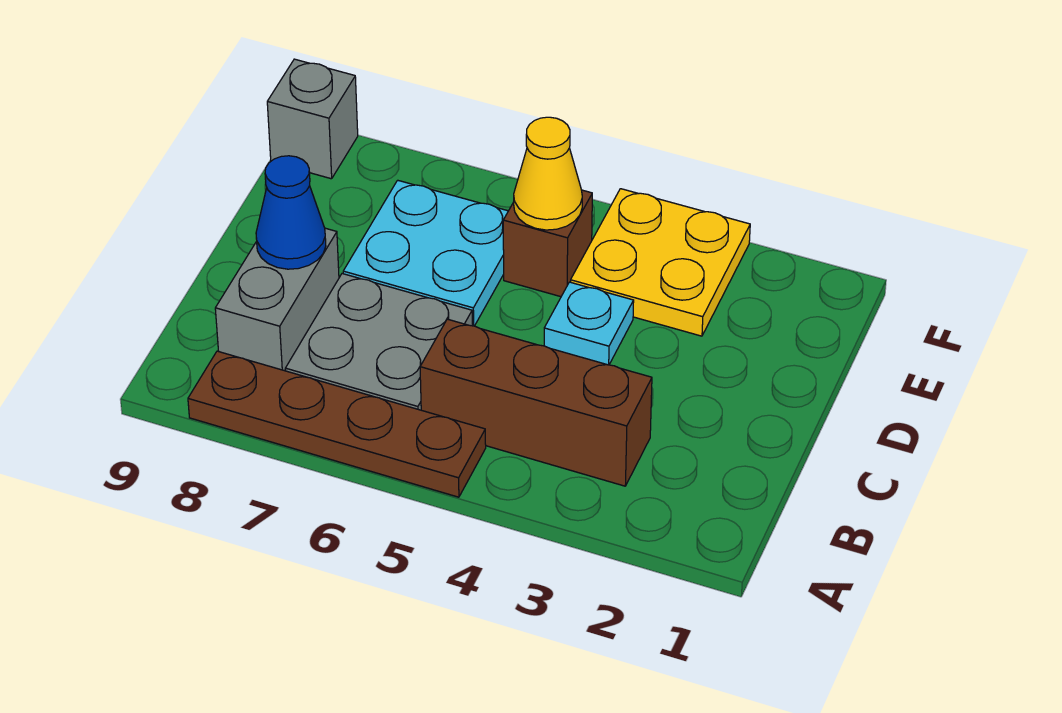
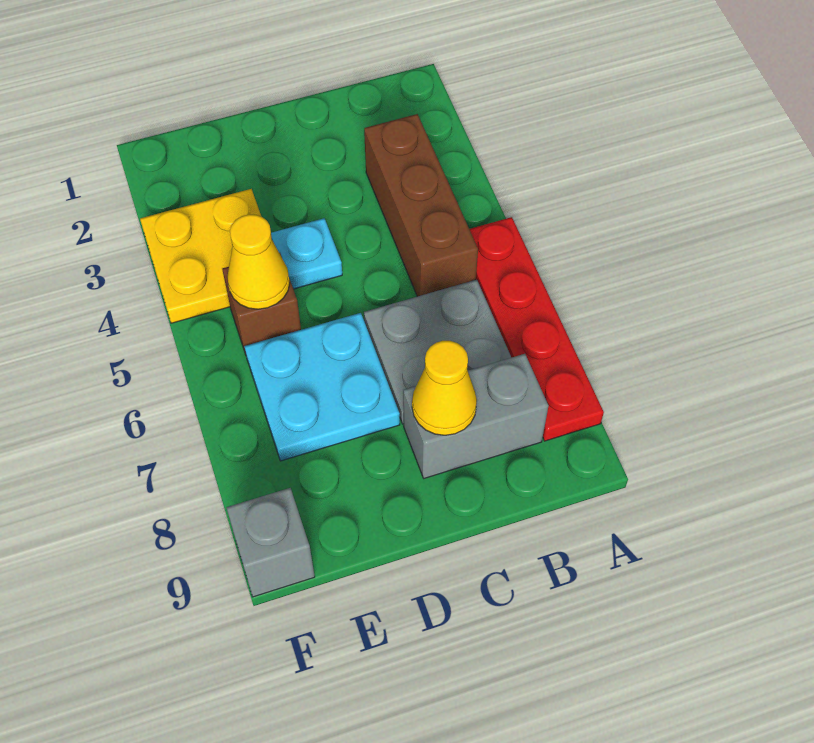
brown 1x4 plate [188,351,486,497] -> red 1x4 plate [469,217,604,441]
blue 1x1 cone [256,156,326,269] -> yellow 1x1 cone [412,341,477,435]

